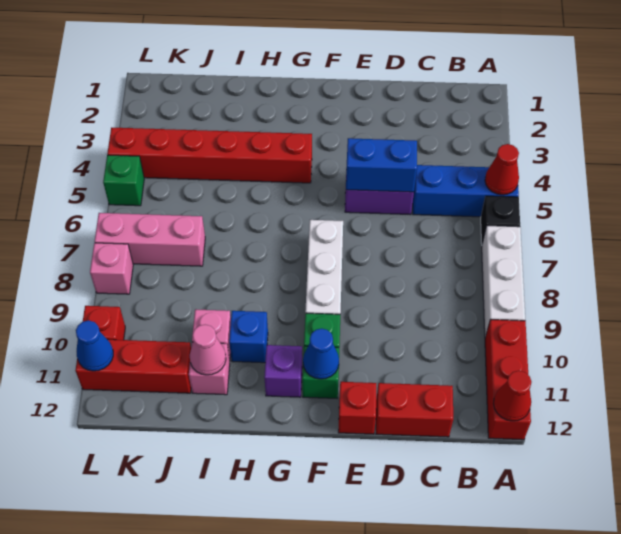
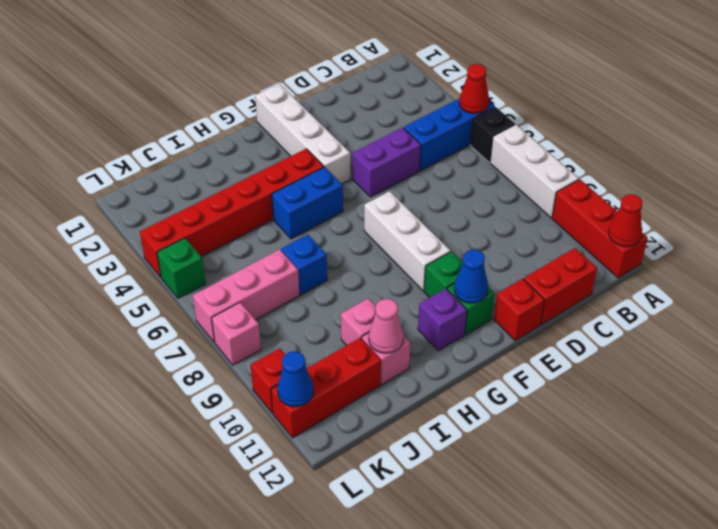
blue 1x2 brick [346,138,417,192] -> blue 1x2 brick moved to [272,167,343,239]
none -> white 1x4 brick [255,84,350,184]
blue 1x1 brick [229,311,268,363] -> blue 1x1 brick moved to [281,235,327,295]

